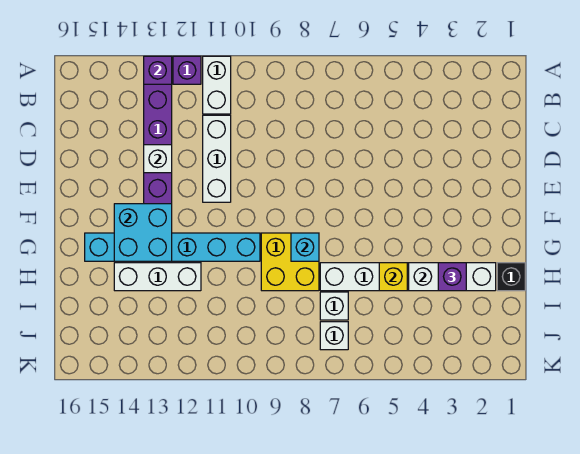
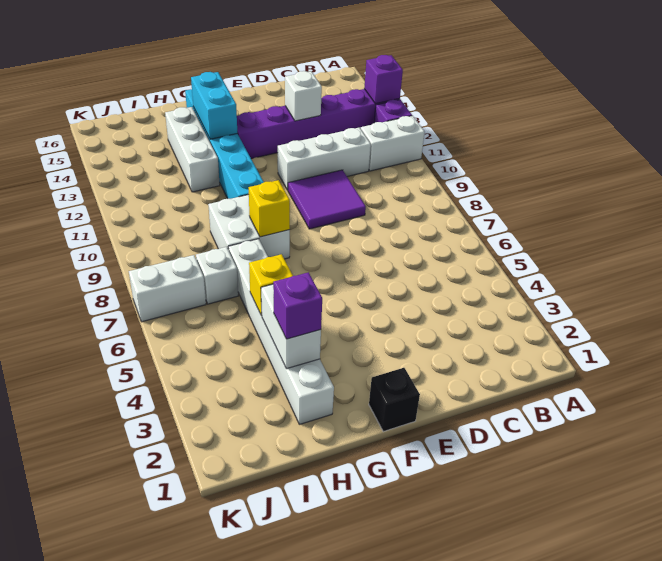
none -> purple 2x2 tile [288,170,366,229]
cyan 2x2 brick [114,204,172,261] -> cyan 1x2 brick [191,72,237,139]
yellow 2x2 brick [261,233,319,291] -> white 2x2 brick [208,195,290,259]
cyan 1x1 brick [291,233,319,261] -> yellow 1x1 brick [249,180,290,237]
black 1x1 brick [497,263,525,291] -> black 1x1 brick moved to [369,368,420,432]
white 1x1 brick [320,322,348,350] -> white 1x2 brick [129,255,206,322]

